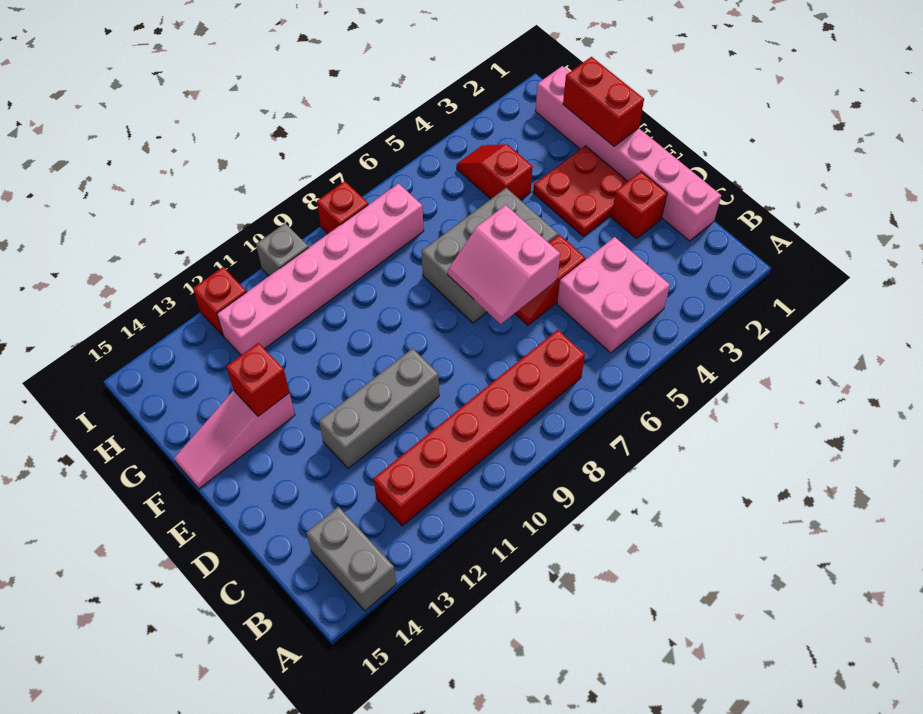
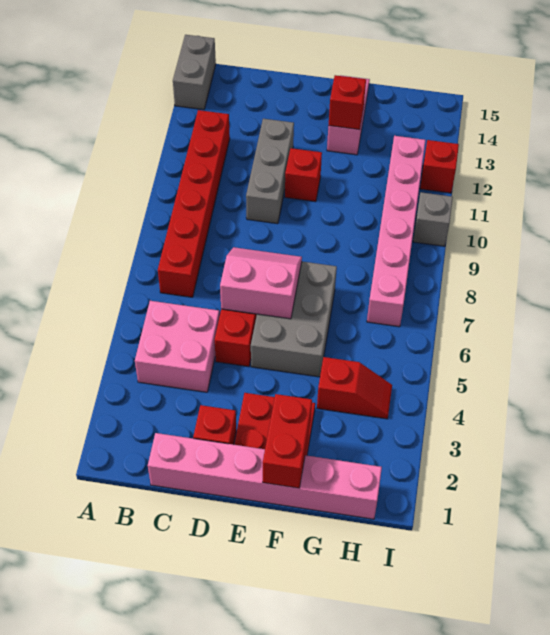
grey 1x2 brick [306,507,396,611] -> grey 1x2 brick turned to [173,35,216,110]
red 1x2 brick [563,57,644,146] -> red 1x2 brick turned to [263,394,312,488]
red 1x1 brick [317,181,368,233] -> red 1x1 brick moved to [285,148,322,202]

